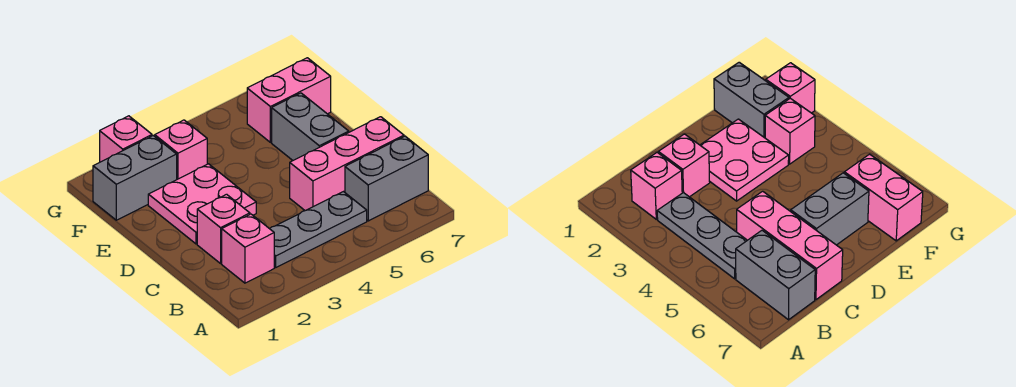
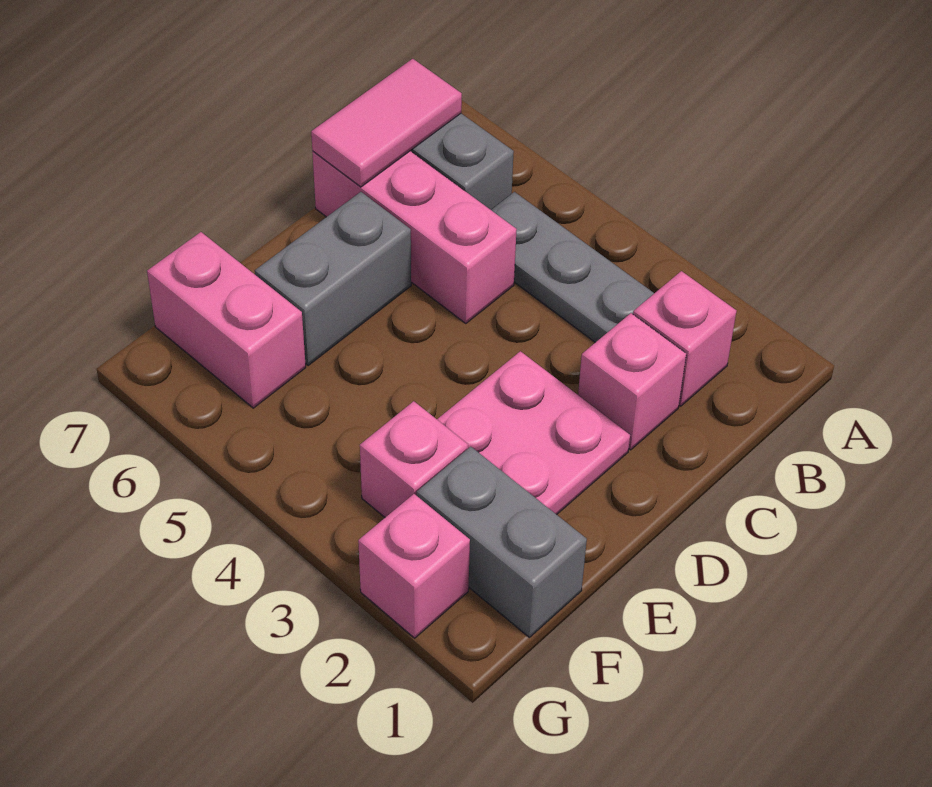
none -> pink 1x2 tile [311,59,462,187]

